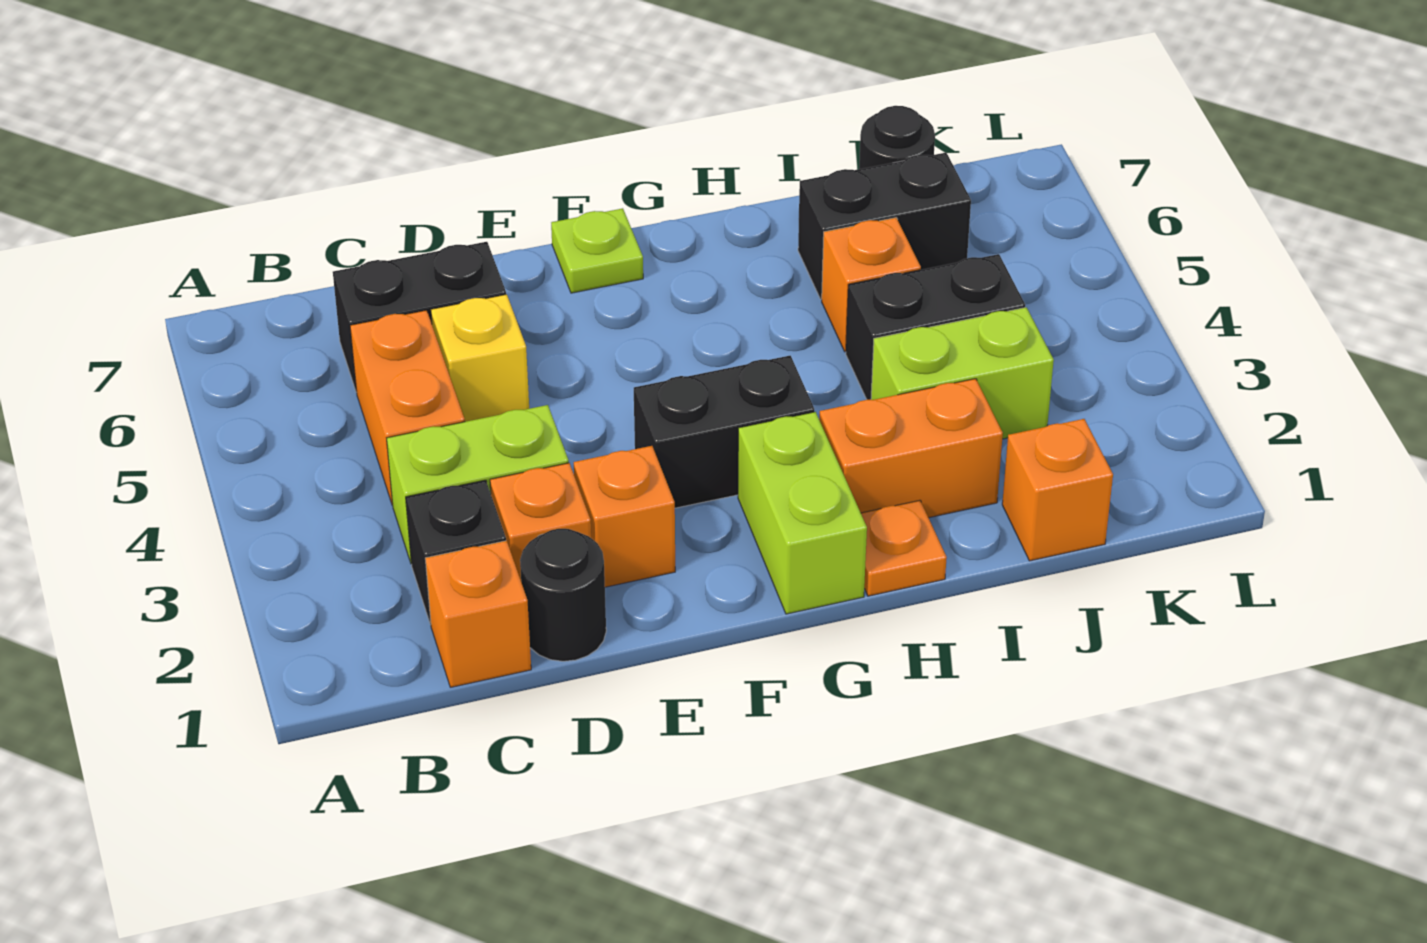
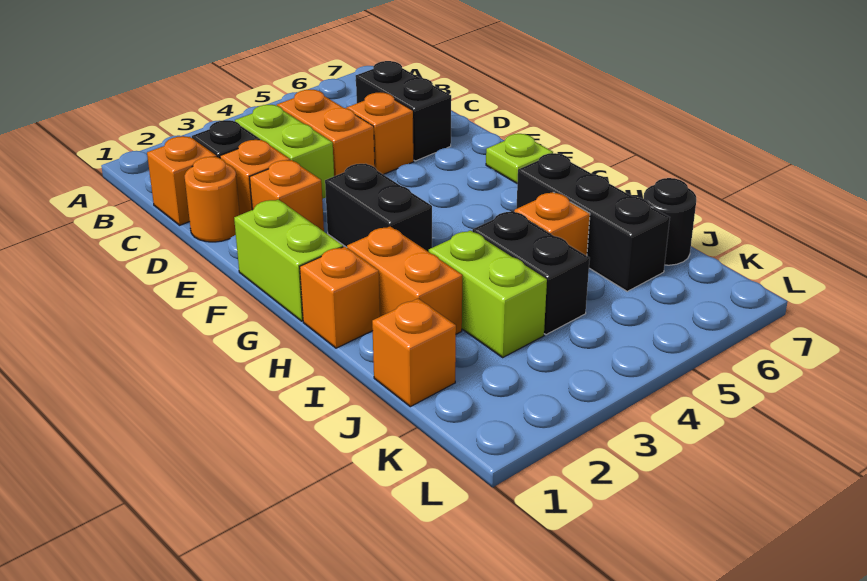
orange 1x2 brick [350,310,465,505] -> orange 1x2 brick turned to [277,90,375,176]
black 1x1 round brick [520,529,606,661] -> orange 1x1 round brick [184,157,240,242]
yellow 1x1 brick [431,294,529,422] -> orange 1x1 brick [347,93,414,174]
lime 1x2 brick [738,412,867,614] -> lime 1x2 brick turned to [234,199,343,321]
orange 1x1 plate [861,500,947,596] -> orange 1x1 brick [300,246,380,348]
black 1x2 brick [798,153,971,299] -> black 1x3 brick [516,153,670,291]

